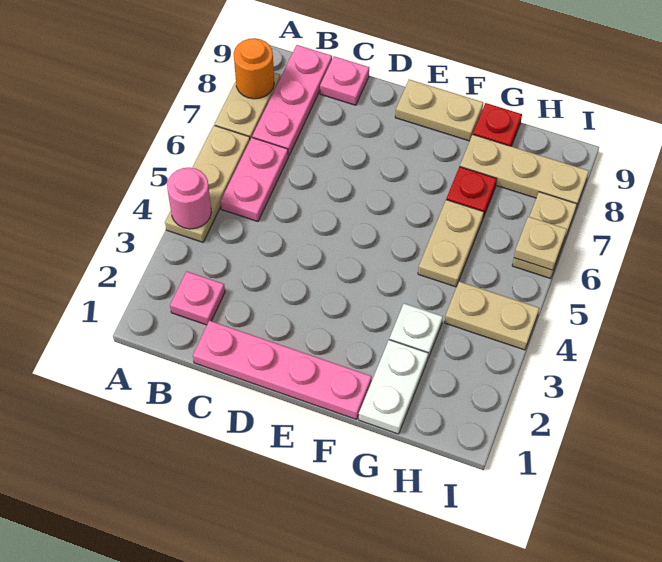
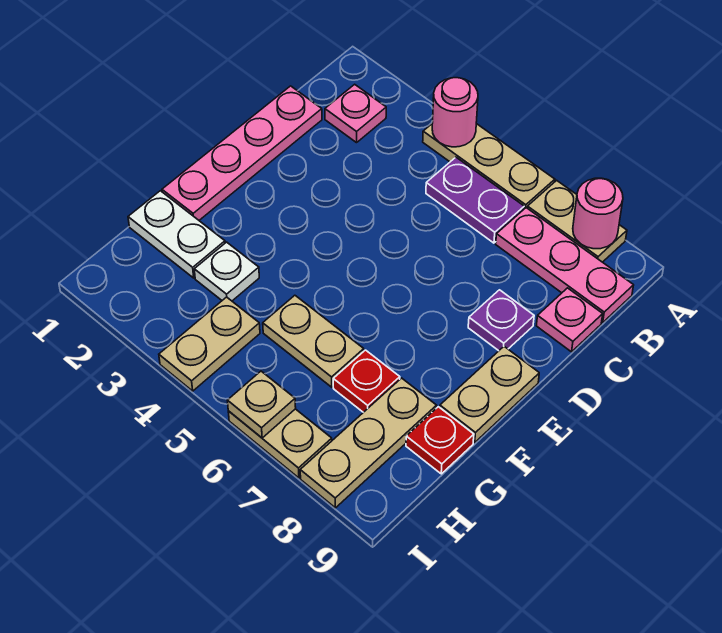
orange 1x1 round brick [234,38,274,99] -> pink 1x1 round brick [573,178,623,249]
pink 1x2 plate [221,138,288,221] -> purple 1x2 plate [426,157,524,243]
none -> purple 1x1 plate [468,290,534,351]

